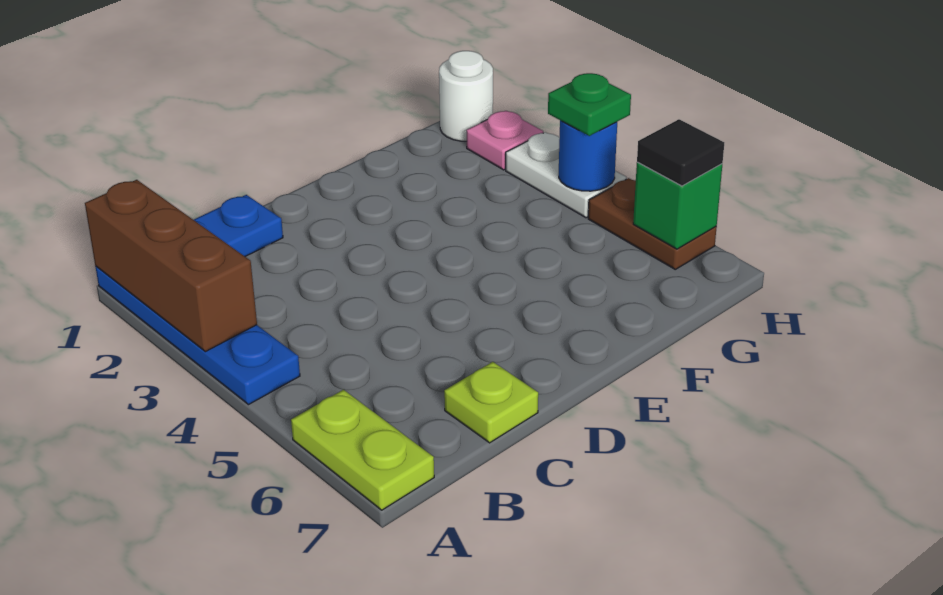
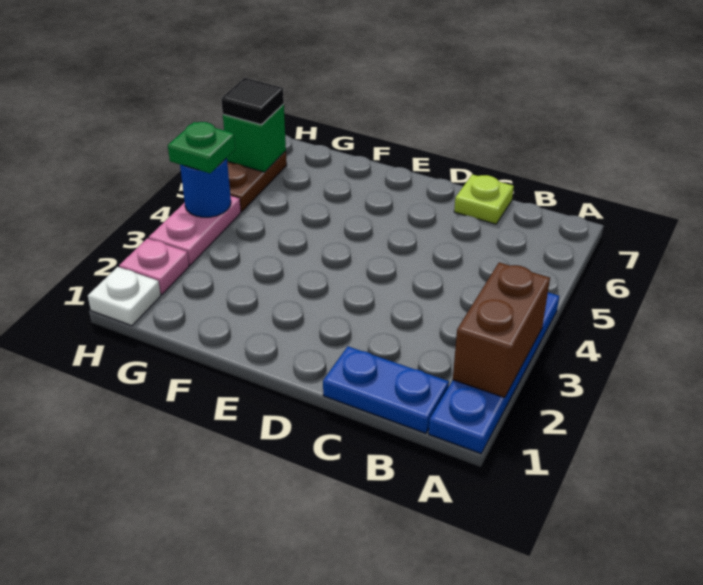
brown 1x3 brick [85,180,257,352] -> brown 1x2 brick [453,262,550,398]
lime 1x2 plate [291,390,434,510] -> none
white 1x1 round brick [439,51,493,141] -> white 1x1 plate [88,267,161,326]
white 1x2 plate [506,132,627,218] -> pink 1x2 plate [149,195,241,265]

